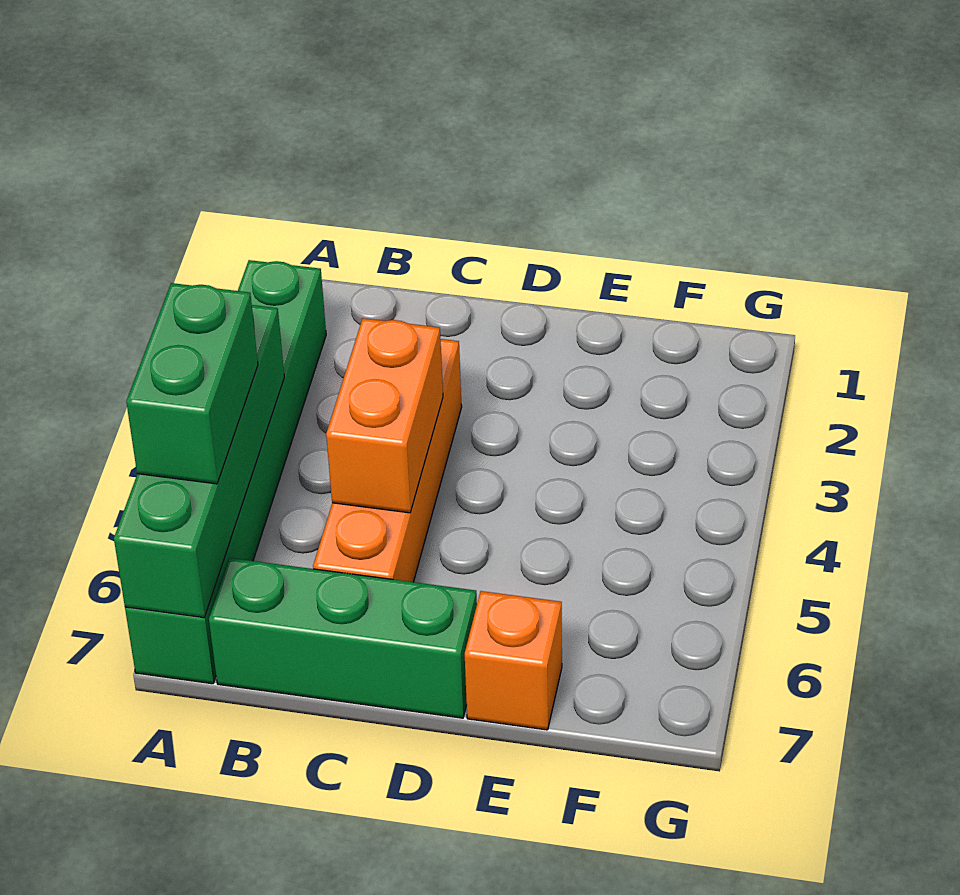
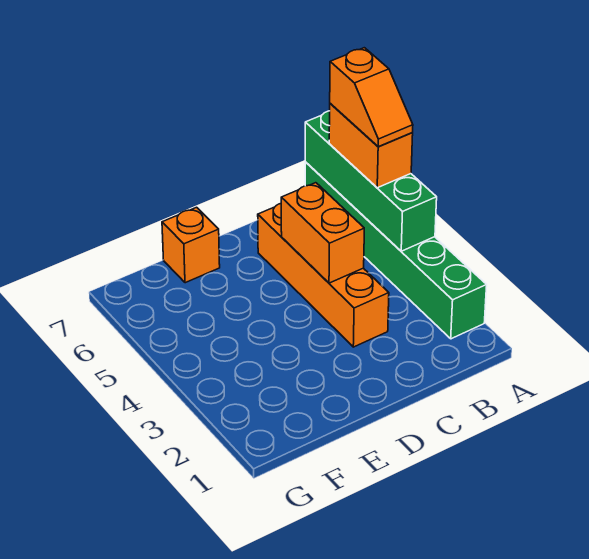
green 1x2 brick [126,283,258,484] -> orange 1x2 brick [329,103,413,188]
none -> orange 1x2 slope [330,48,413,147]
green 1x3 brick [209,558,477,718] -> none

